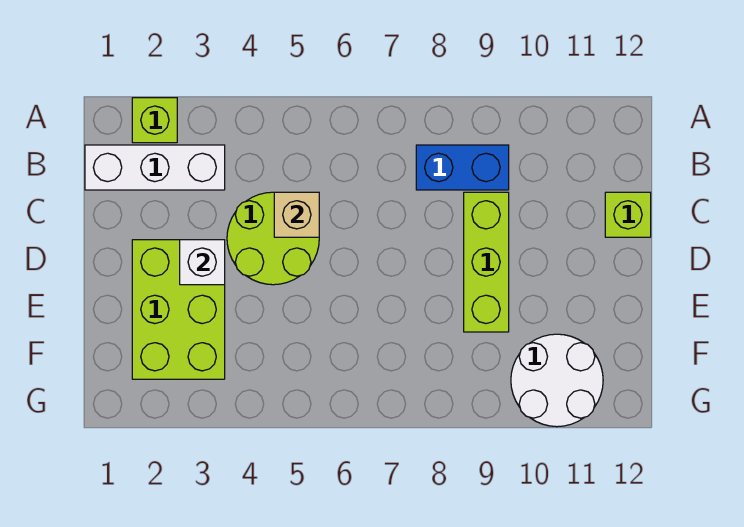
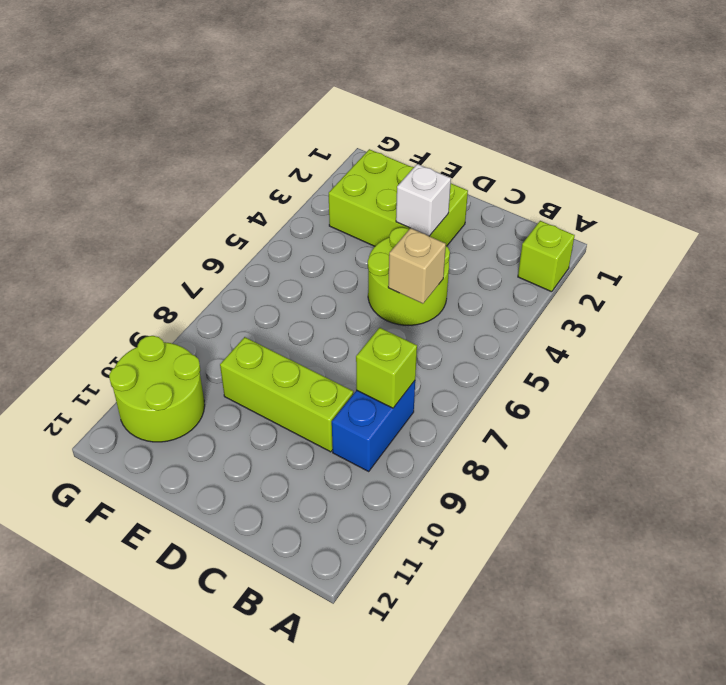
white 1x3 brick [85,145,225,190] -> none
lime 1x1 brick [605,192,651,237] -> lime 1x1 brick moved to [356,328,417,408]
white 2x2 round brick [511,334,603,427] -> lime 2x2 round brick [109,336,205,442]

